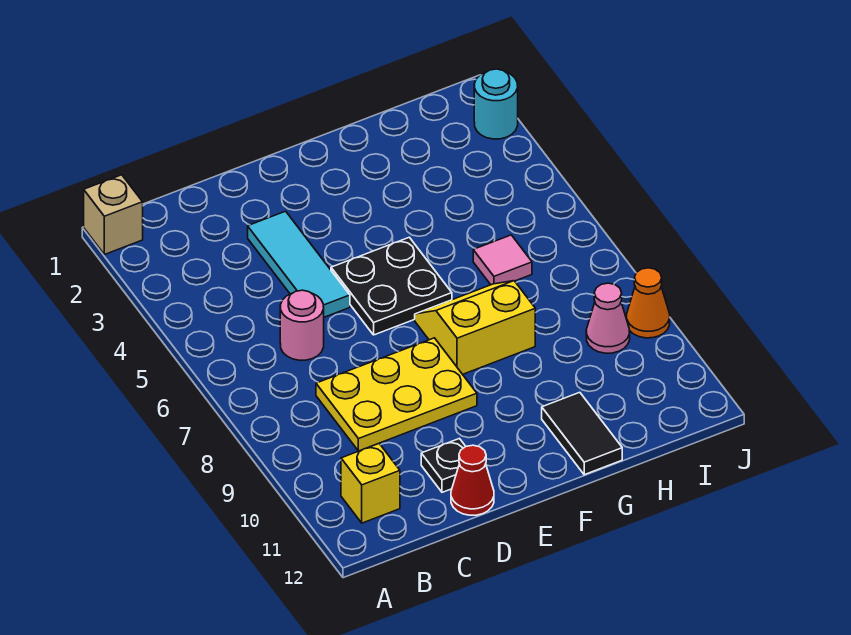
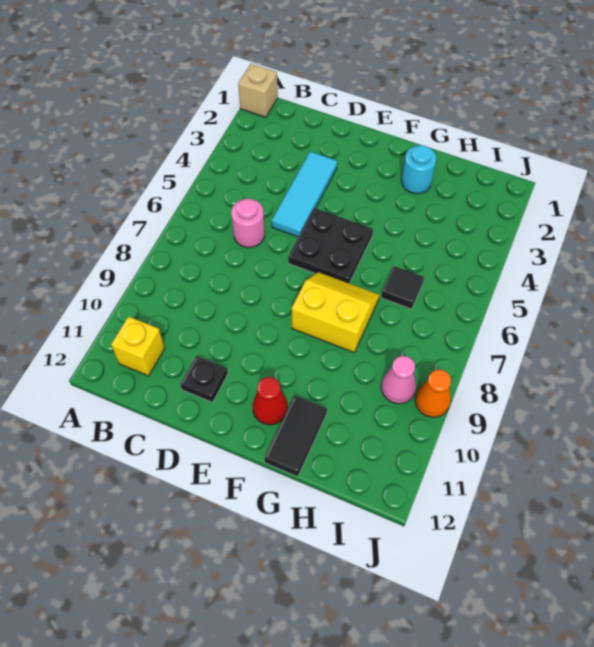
yellow 2x3 plate [316,338,477,451] -> none
red 1x1 cone [451,445,494,515] -> red 1x1 cone moved to [253,377,287,425]
pink 1x1 tile [473,235,532,285] -> black 1x1 tile [381,266,424,309]
cyan 1x1 round brick [474,69,518,139] -> cyan 1x1 round brick moved to [401,145,437,194]

